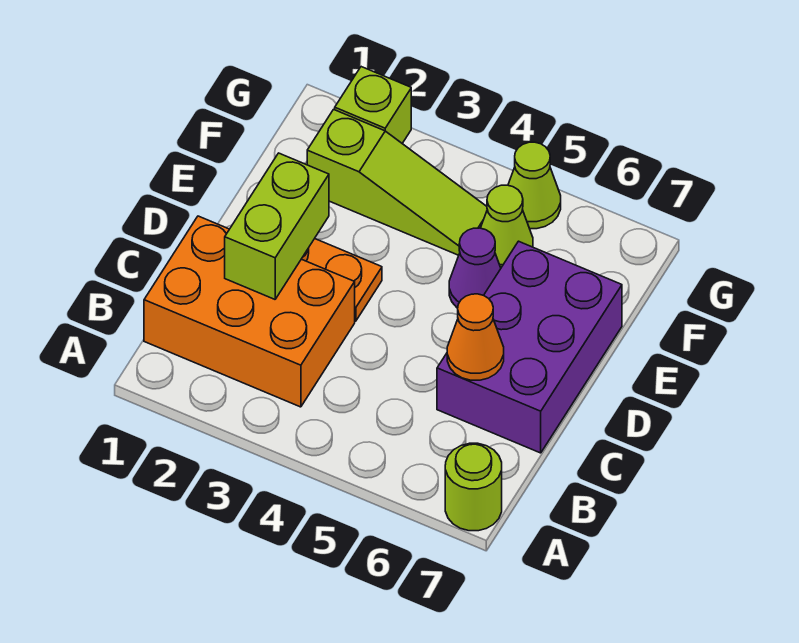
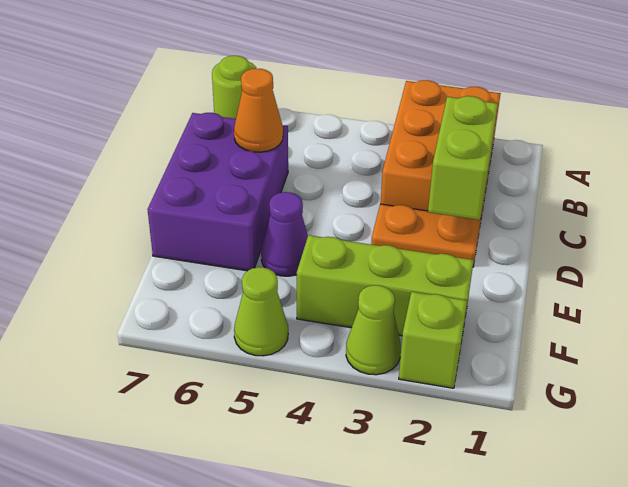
orange 2x3 brick [144,216,355,407] -> orange 2x3 brick turned to [380,80,501,219]
lime 1x3 slope [307,109,487,255] -> lime 1x3 brick [297,235,474,336]
lime 1x1 cone [481,185,533,267] -> lime 1x1 cone moved to [346,285,401,375]

